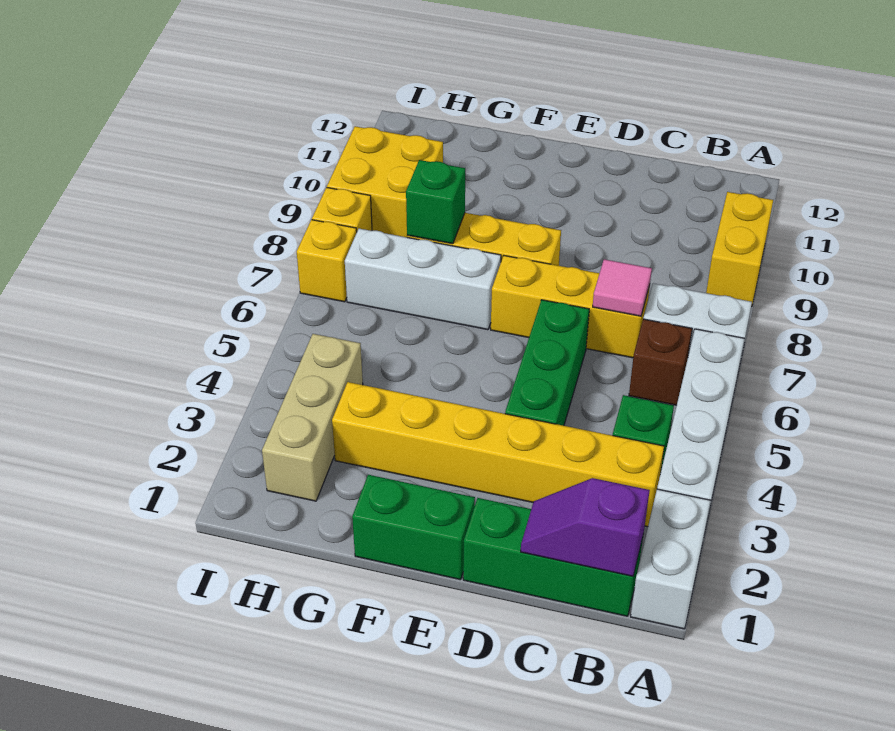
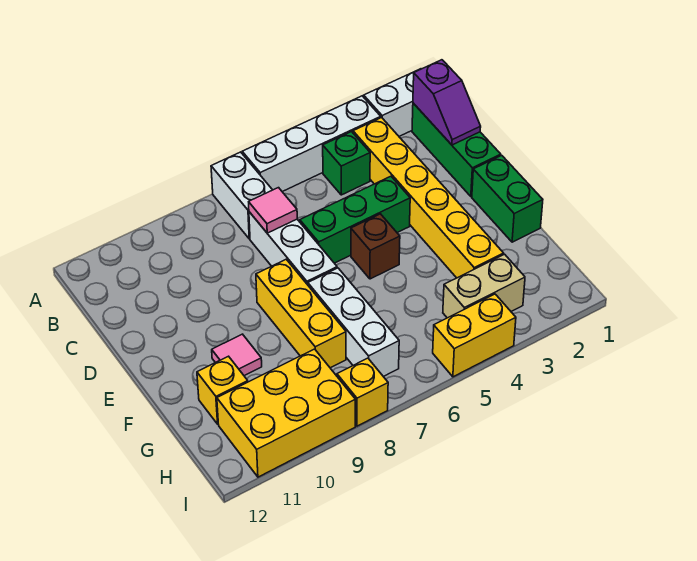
yellow 1x2 brick [706,192,773,307] -> yellow 1x2 brick moved to [433,294,516,377]
brown 1x1 brick [629,319,692,405] -> brown 1x1 brick moved to [351,214,400,279]
yellow 1x3 brick [491,256,650,358] -> white 1x3 brick [249,212,337,285]
none -> pink 1x1 tile [212,334,262,376]
green 1x1 brick [406,160,465,244] -> none
tan 1x3 brick [262,334,363,501] -> tan 1x2 brick [443,254,525,318]
yellow 2x2 brick [327,126,443,237] -> yellow 2x3 brick [217,349,355,477]
yellow 1x1 brick [297,220,357,302] -> yellow 1x1 brick moved to [197,356,248,424]

